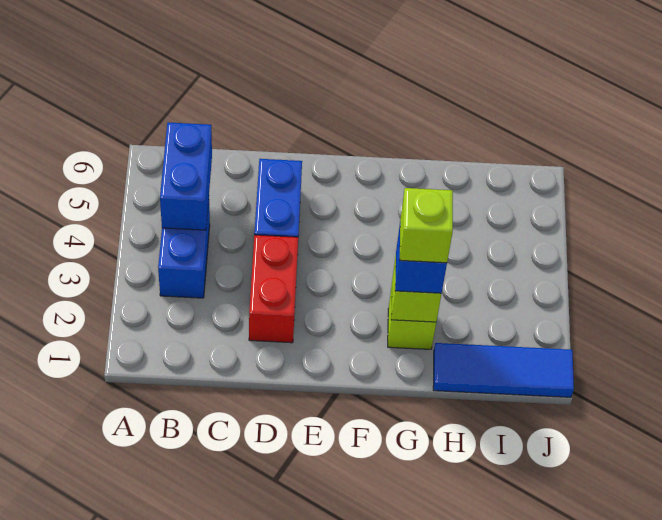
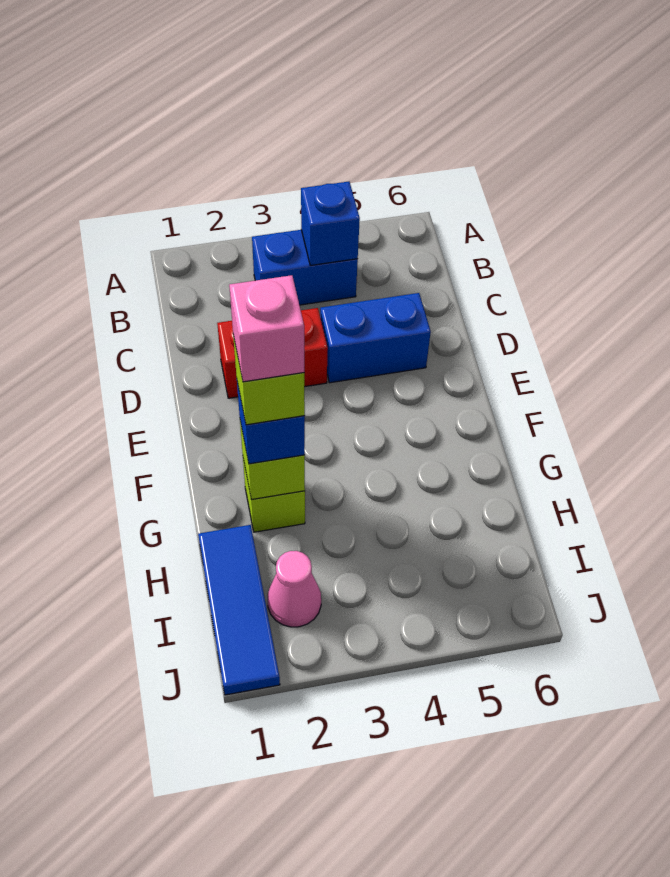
blue 1x2 brick [160,122,212,230] -> blue 1x1 brick [301,182,360,265]
none -> pink 1x1 brick [229,275,304,382]
none -> pink 1x1 cone [268,551,321,627]

